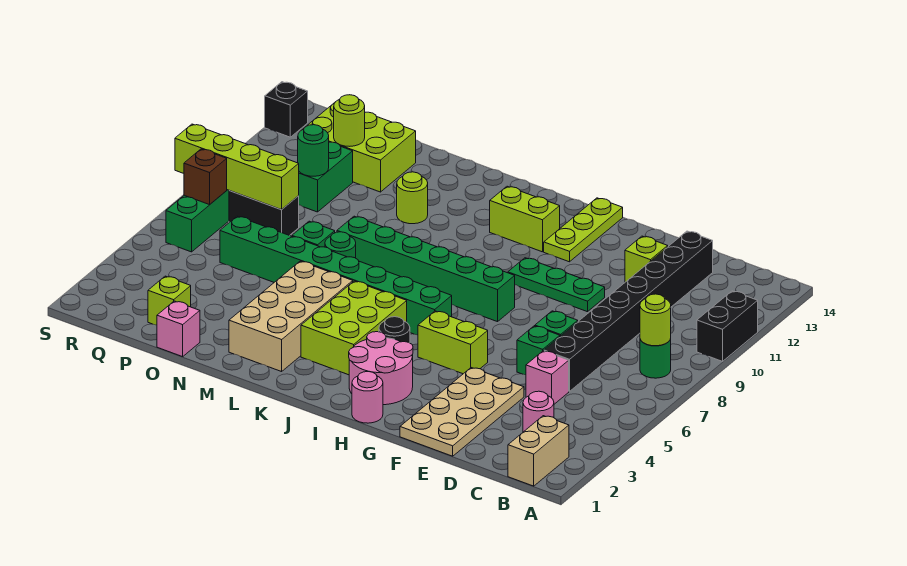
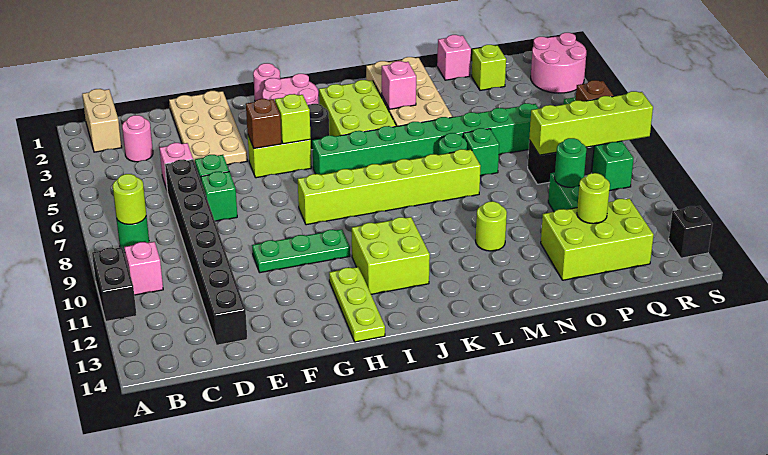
none -> pink 1x1 brick [124,242,163,295]
lime 1x1 brick [625,236,668,282] -> lime 1x1 brick moved to [275,94,311,144]
none -> brown 1x1 brick [246,99,282,148]
green 1x6 brick [337,216,515,322] -> lime 1x6 brick [298,149,481,225]
lime 1x2 brick [490,186,560,252] -> lime 2x2 brick [352,217,430,294]
none -> pink 1x1 brick [382,61,416,109]
none -> pink 2x2 round brick [531,33,586,93]

